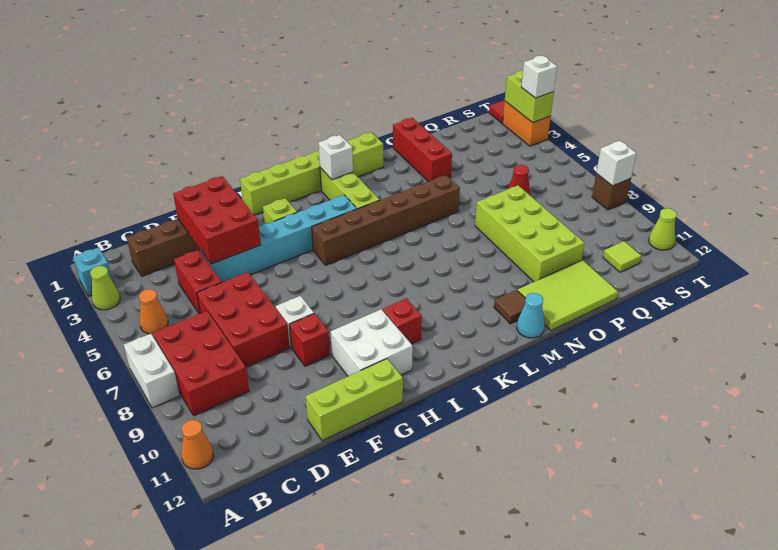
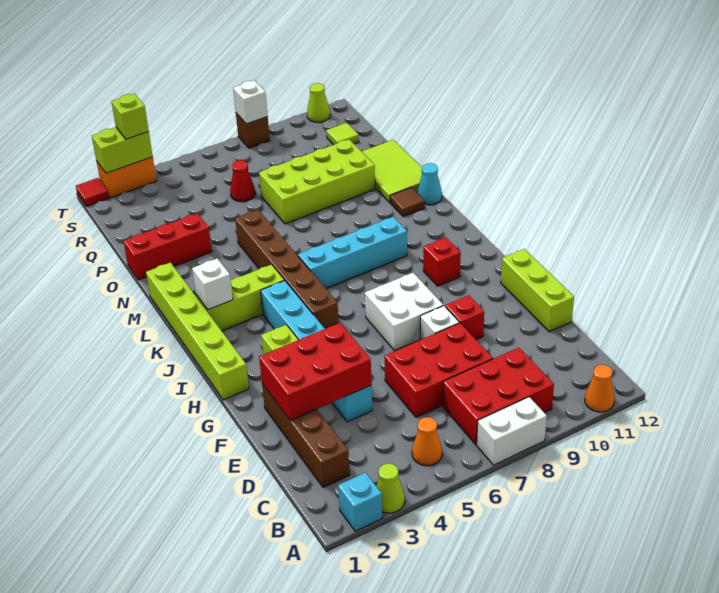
red 1x2 brick [174,250,222,314] -> none
white 2x2 brick [331,309,413,376] -> white 2x2 brick moved to [365,273,443,351]
none -> cyan 1x4 brick [298,217,407,288]
white 1x1 brick [521,56,557,98] -> lime 1x1 brick [111,94,149,139]

